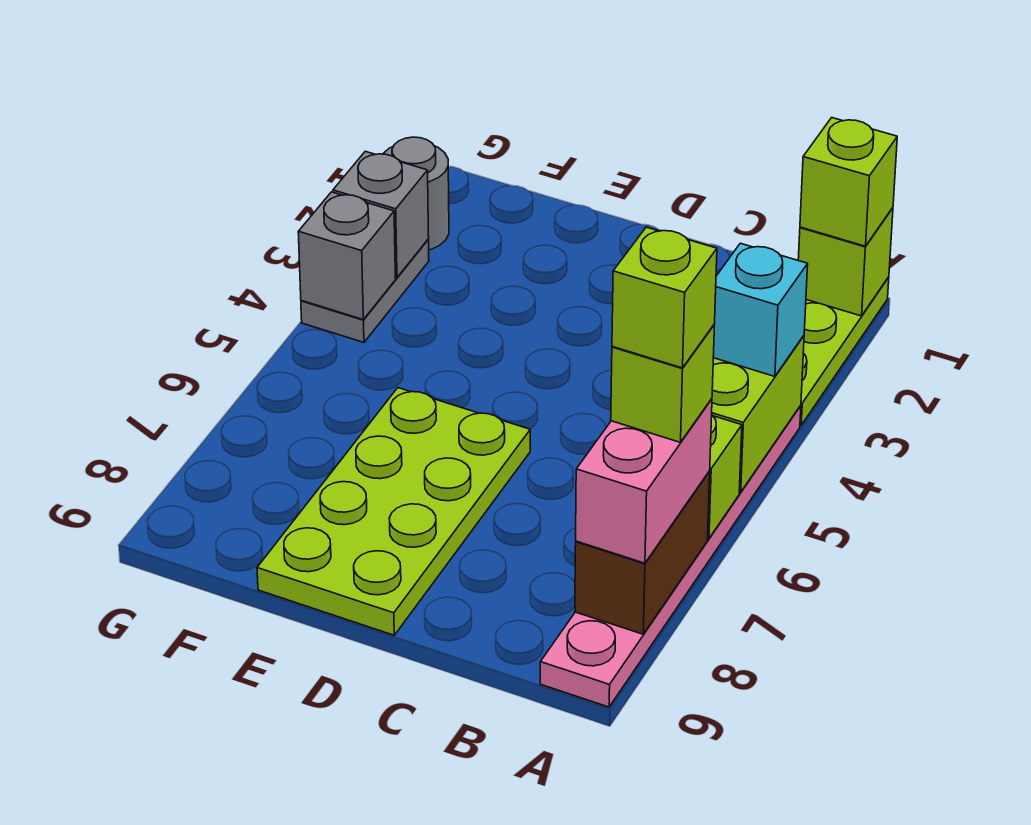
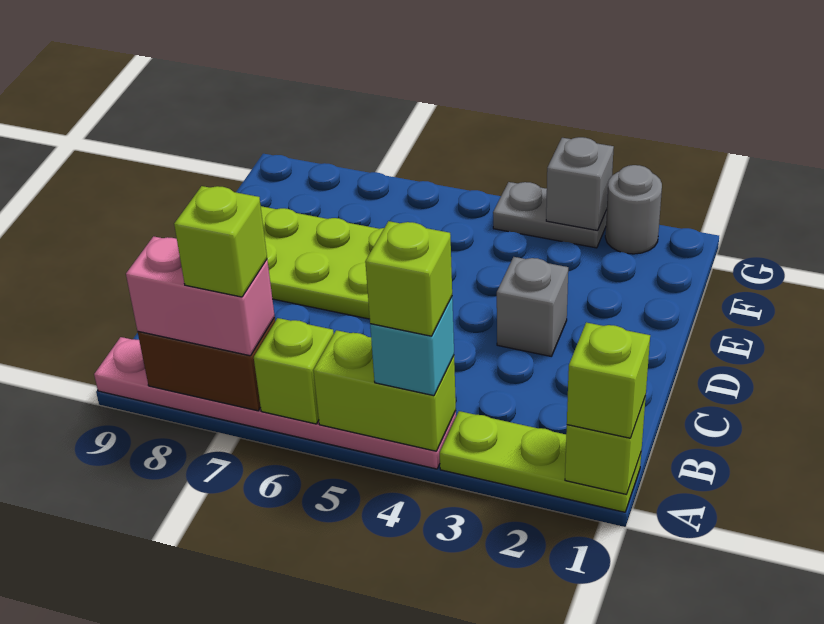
lime 1x1 brick [612,227,717,368] -> lime 1x1 brick moved to [365,221,452,336]
grey 1x1 brick [298,192,396,319] -> grey 1x1 brick moved to [497,257,568,356]

